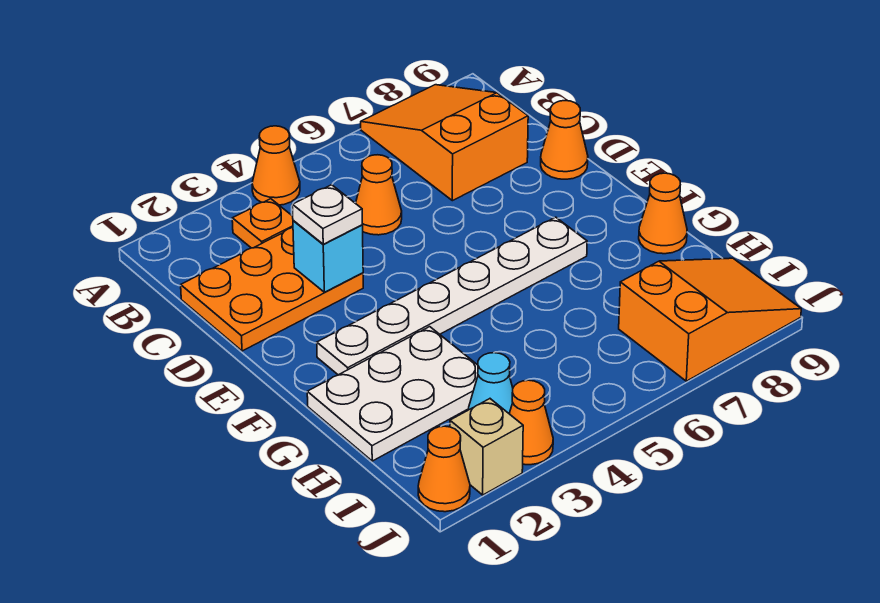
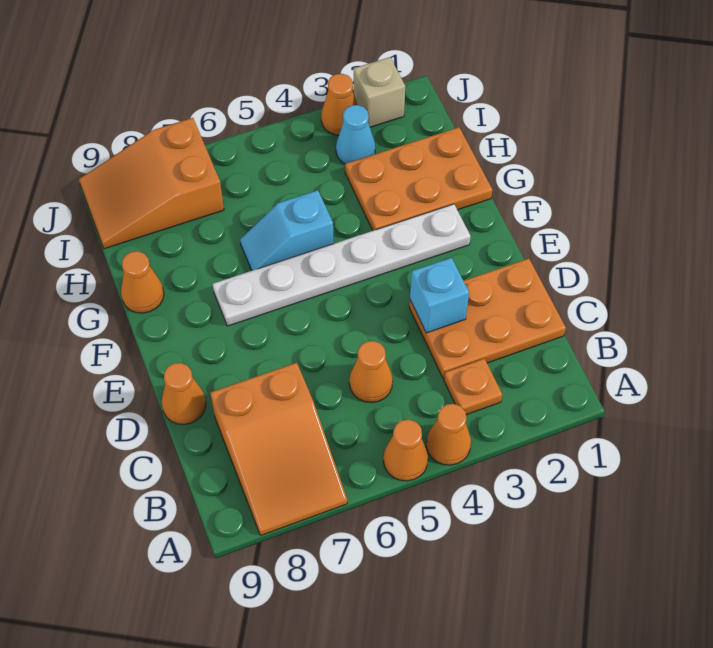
white 1x1 plate [292,185,362,244] -> none
white 2x3 plate [307,327,478,461] -> orange 2x3 plate [345,127,492,231]
none -> cyan 1x2 slope [240,190,334,270]
orange 1x1 cone [418,426,470,512] -> orange 1x1 cone moved to [383,420,428,481]

